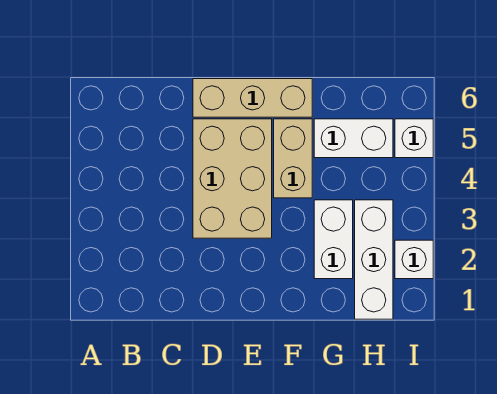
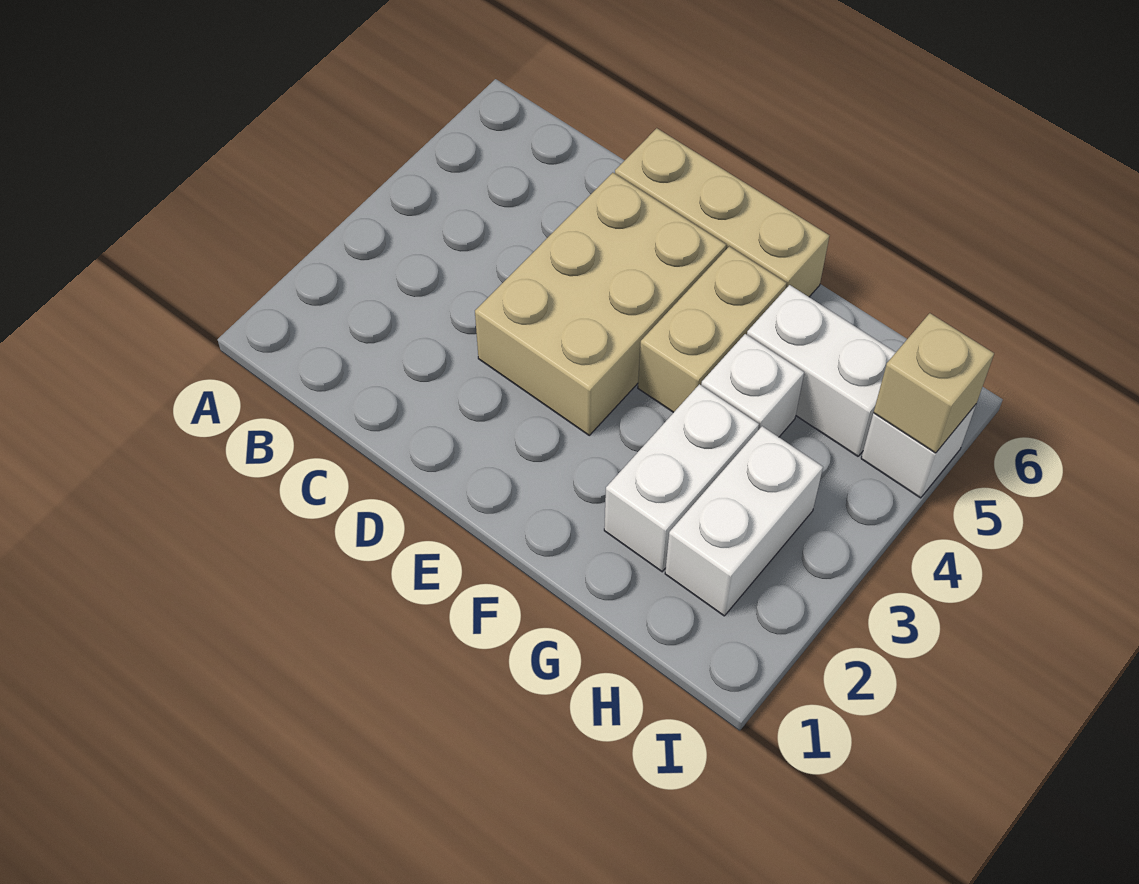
white 1x3 brick [355,200,393,319] -> white 1x2 brick [665,426,823,616]
white 1x1 brick [395,240,433,279] -> white 1x1 brick moved to [701,334,804,437]
none -> tan 1x1 brick [874,313,994,453]

